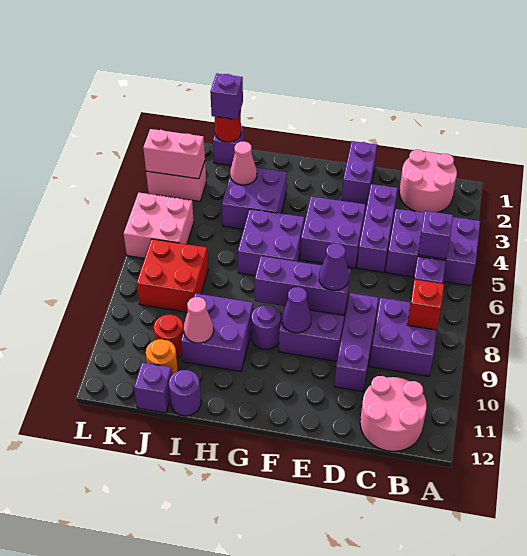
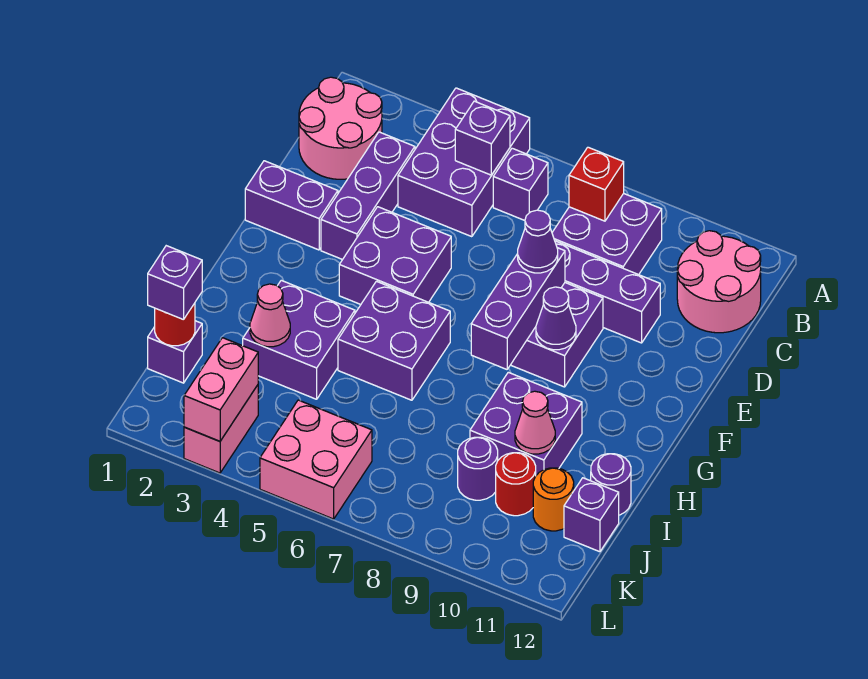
purple 1x3 brick [357,184,398,273] -> purple 1x3 brick turned to [321,132,415,260]
purple 1x1 round brick [251,305,281,350] -> purple 1x1 round brick moved to [458,437,498,500]
red 2x2 brick [137,239,208,312] -> none

